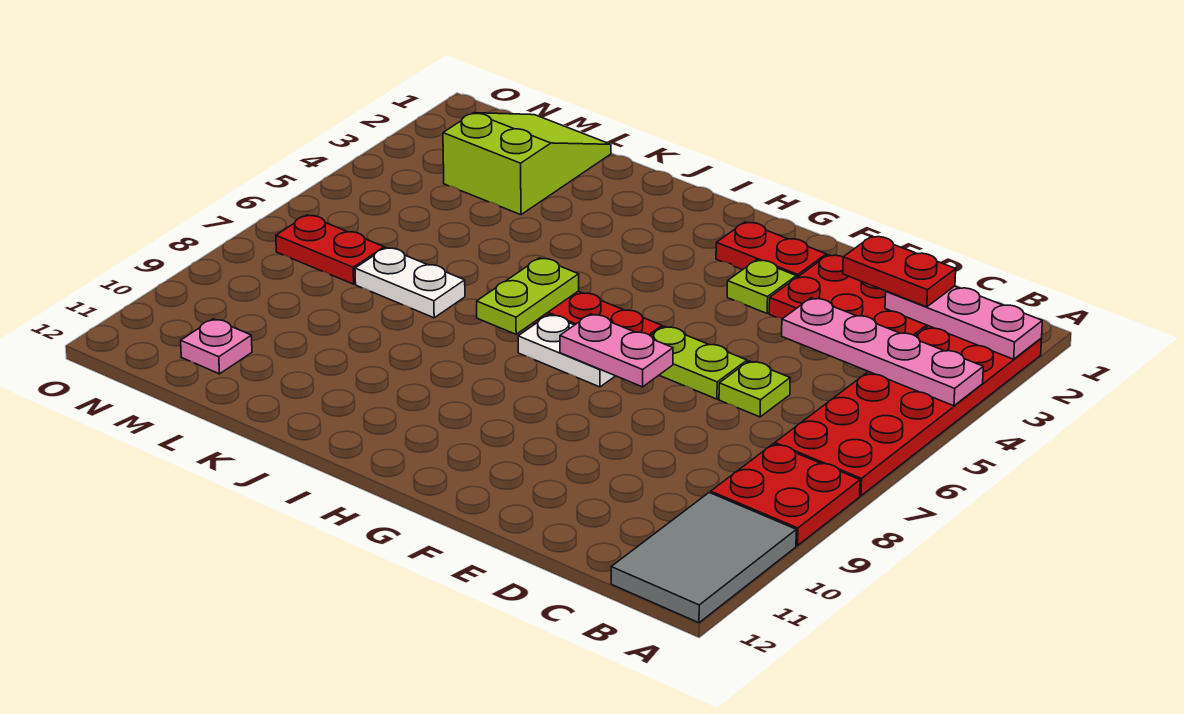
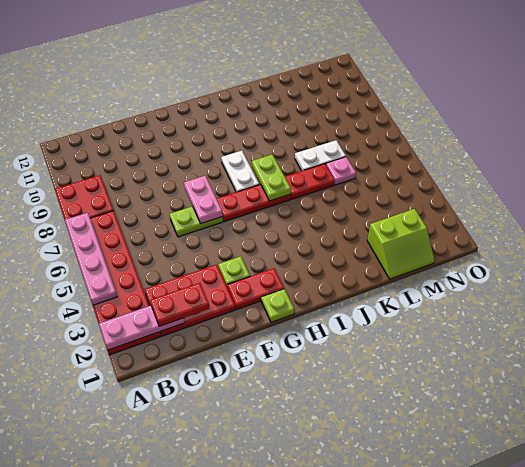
pink 1x4 plate [782,298,983,406] -> pink 1x4 plate turned to [65,213,117,305]
grey 2x3 tile [611,493,796,623] -> none
lime 1x1 plate [719,361,790,417] -> lime 1x1 plate moved to [261,289,295,322]
pink 1x2 plate [560,314,673,387] -> pink 1x2 plate turned to [184,176,223,224]
white 1x2 plate [518,315,615,387] -> white 1x2 plate turned to [221,151,259,192]
lime 2x3 slope [443,113,611,215] -> lime 2x2 slope [367,209,435,279]
red 1x2 plate [276,215,384,284] -> red 1x2 plate moved to [285,164,335,199]
pink 1x1 plate [181,319,252,374] -> pink 1x1 plate moved to [326,157,356,185]

